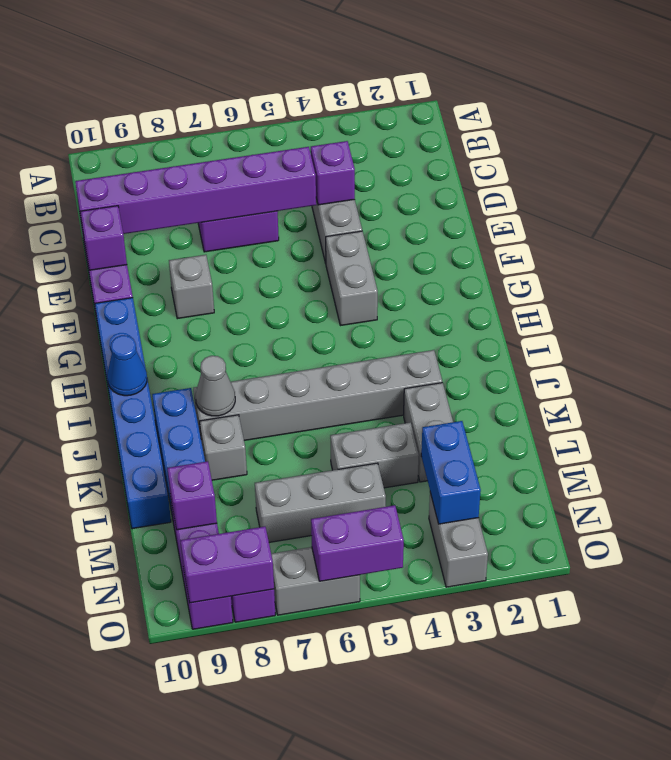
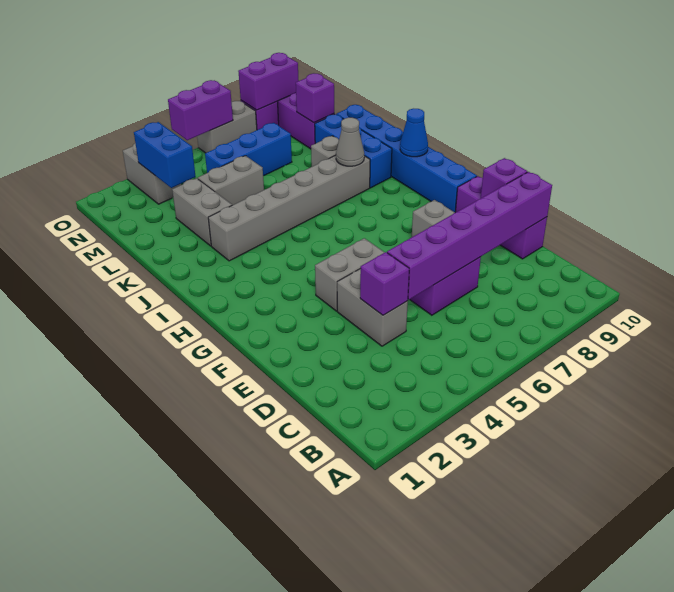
grey 1x2 brick [326,231,378,326] -> grey 1x2 brick turned to [315,238,385,311]
grey 1x3 brick [255,463,386,542] -> blue 1x3 brick [205,123,292,176]

